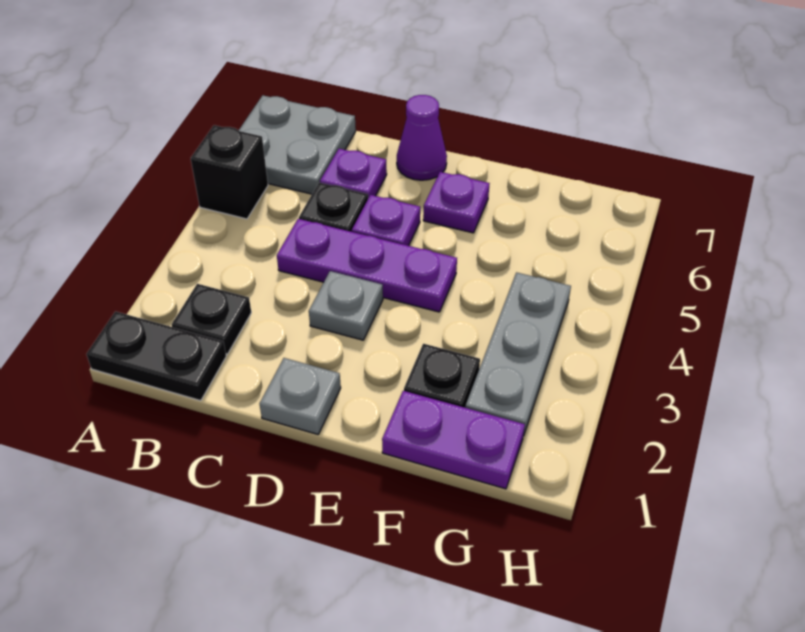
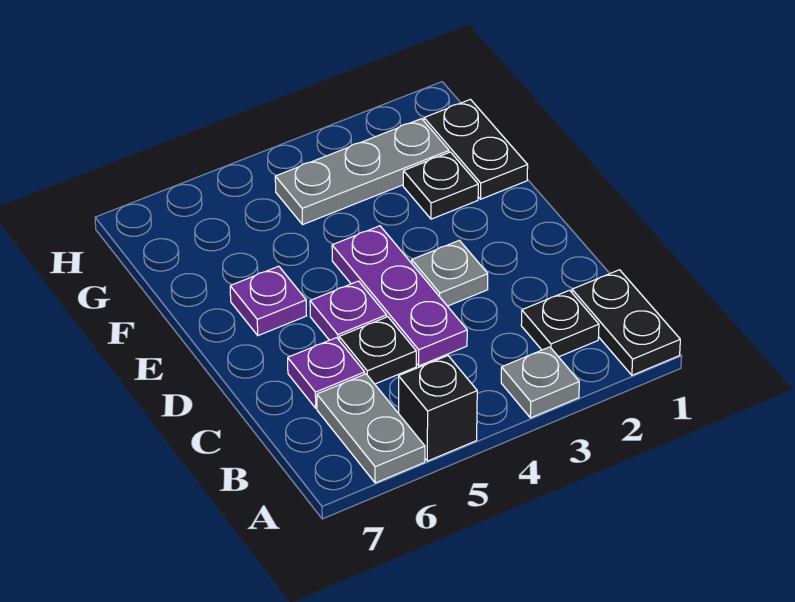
grey 2x2 plate [239,95,356,194] -> grey 1x2 plate [317,374,425,483]
grey 1x1 plate [260,358,341,434] -> grey 1x1 plate moved to [501,347,579,418]
purple 1x1 cone [397,95,447,180] -> none
purple 1x2 plate [382,391,525,489] -> black 1x2 plate [424,99,528,199]

